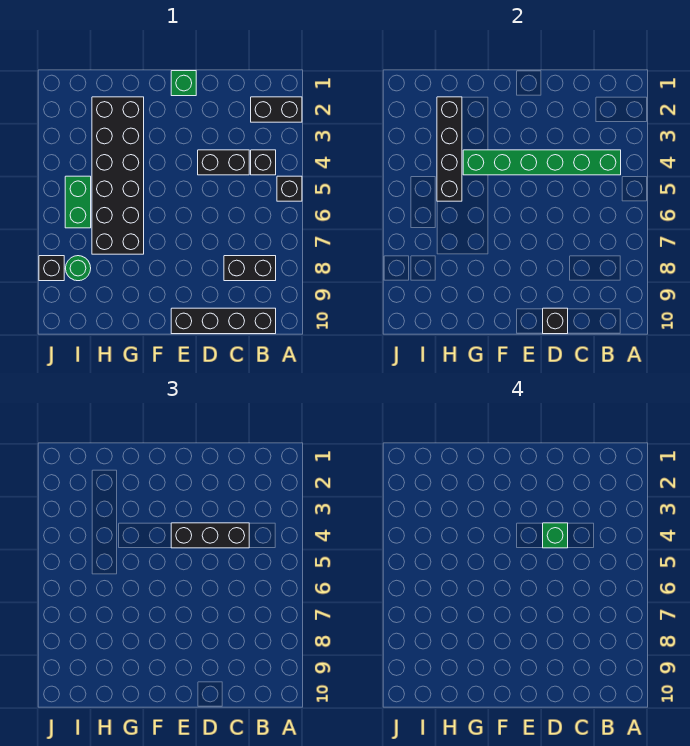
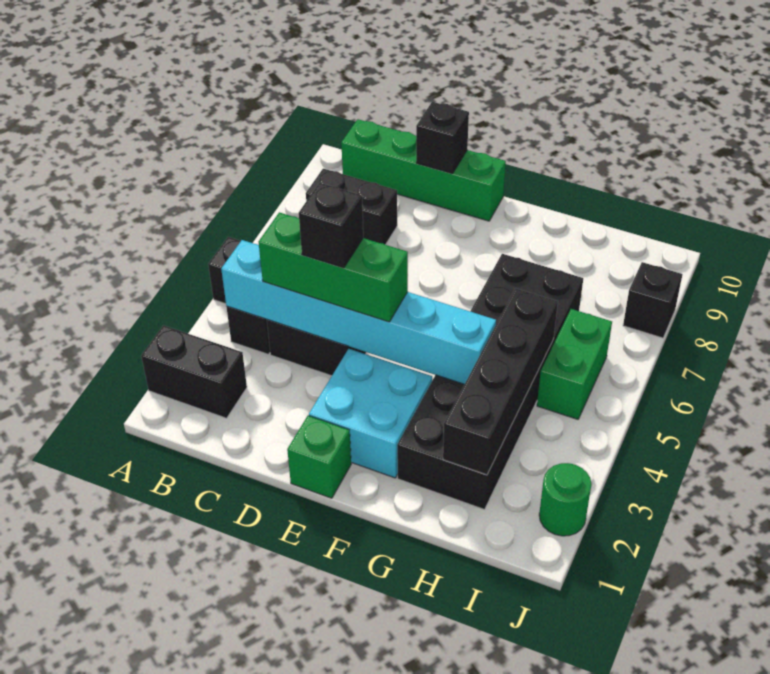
green 1x6 brick [463,150,621,175] -> cyan 1x6 brick [221,240,496,384]
black 1x4 brick [171,308,276,334] -> green 1x4 brick [341,119,506,221]
black 1x3 brick [171,523,249,548] -> green 1x3 brick [259,212,408,322]
green 1x1 brick [543,523,568,548] -> black 1x1 brick [299,183,363,268]
none -> cyan 2x2 brick [309,349,432,478]
green 1x1 round brick [66,256,91,281] -> green 1x1 round brick moved to [539,463,591,536]

